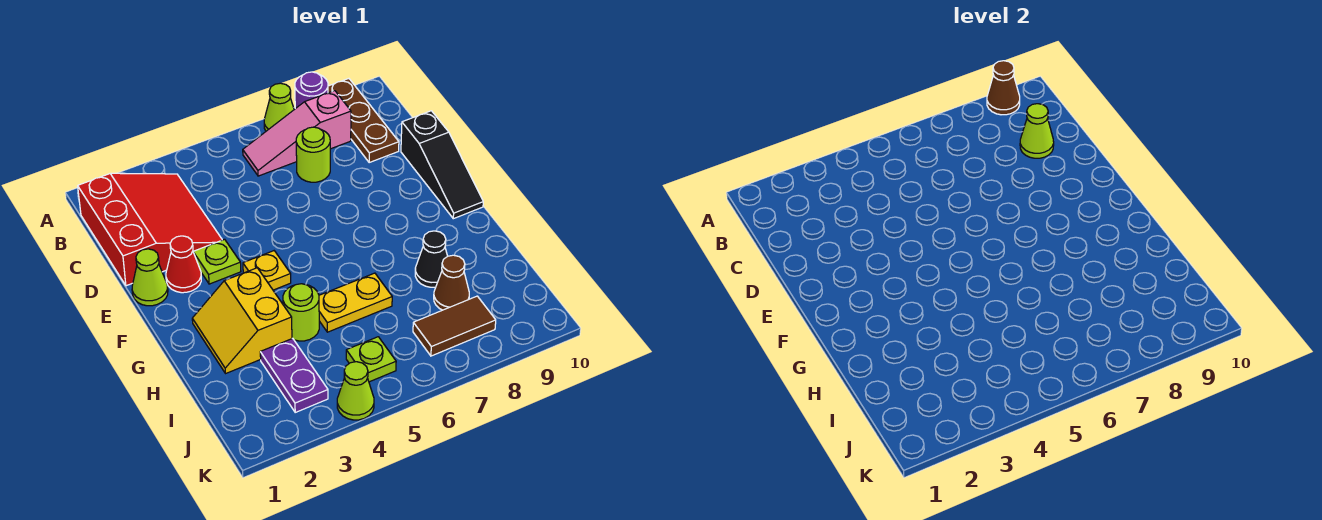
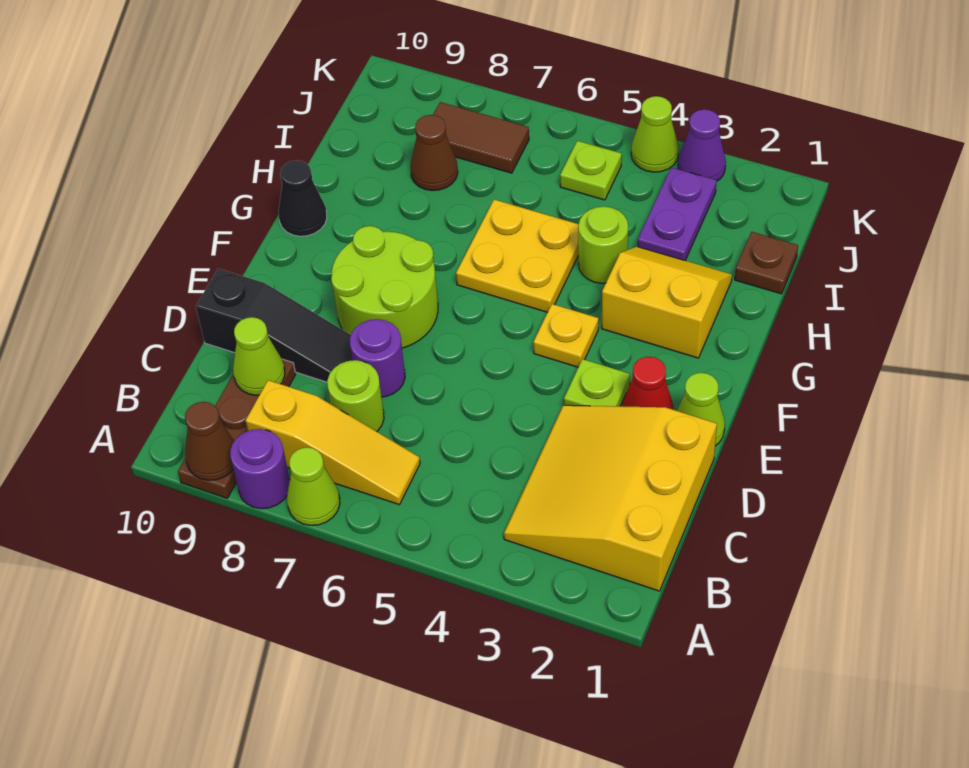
red 3x3 slope [78,173,222,286] -> yellow 3x3 slope [504,405,717,591]
pink 1x3 slope [243,91,351,176] -> yellow 1x3 slope [246,380,420,505]
none -> purple 1x1 round brick [350,319,405,397]
black 1x3 slope [401,111,483,219] -> black 1x3 slope turned to [196,269,352,382]
none -> lime 2x2 round brick [331,226,438,348]
yellow 2x2 slope [192,268,292,374] -> yellow 2x2 slope turned to [602,247,732,358]
yellow 1x2 plate [319,273,392,332] -> yellow 2x2 plate [456,200,579,312]
black 1x1 cone [415,231,447,287] -> black 1x1 cone moved to [278,160,327,236]
none -> brown 1x1 plate [735,232,798,294]
none -> purple 1x1 cone [678,109,726,181]

